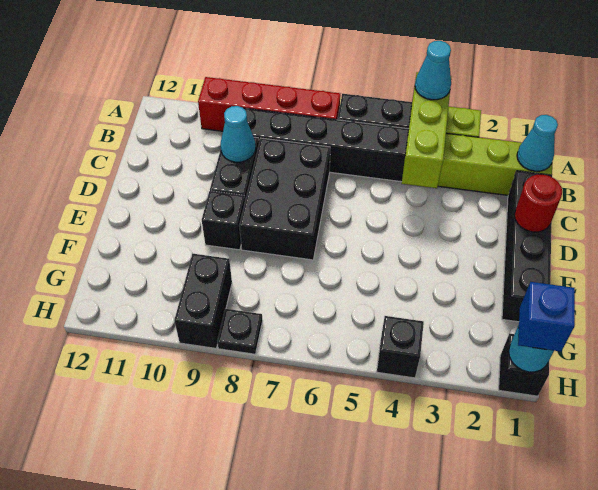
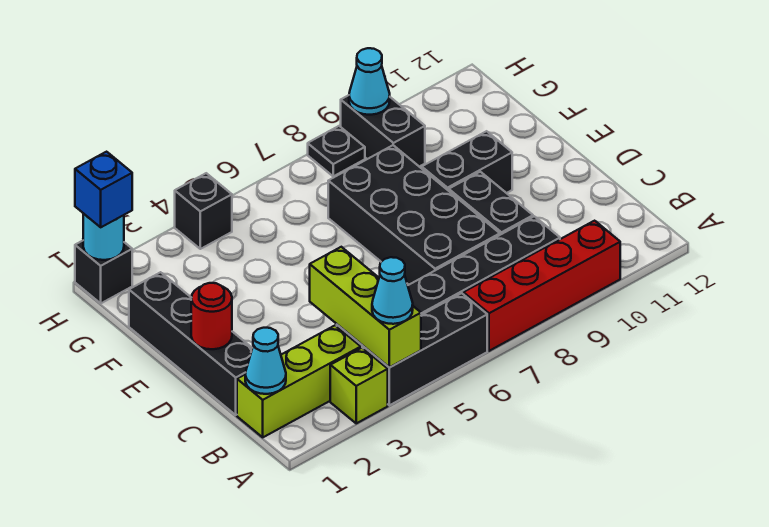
black 2x3 brick [239,138,330,260] -> black 2x4 brick [328,145,500,285]
cyan 1x1 cone [221,106,256,162] -> cyan 1x1 cone moved to [349,48,390,115]
black 1x1 brick [202,191,245,250] -> black 1x2 brick [422,131,512,193]

